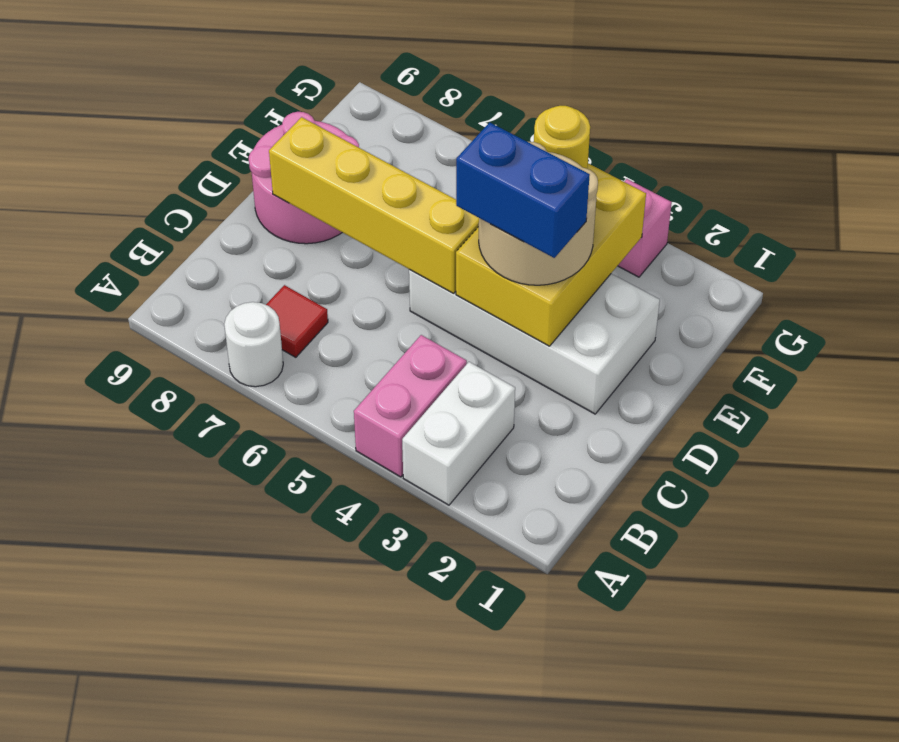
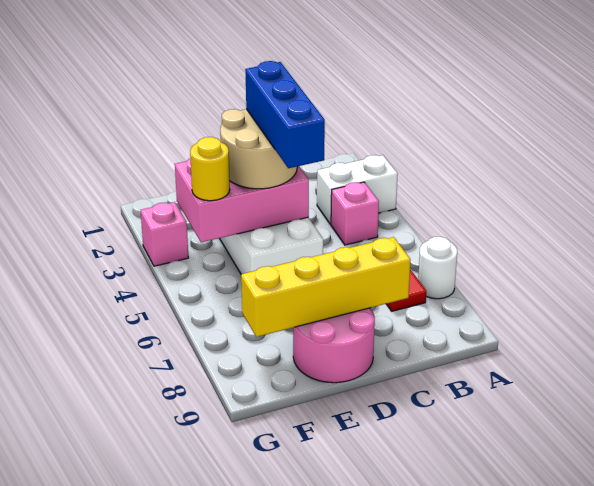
pink 1x2 brick [354,335,467,477] -> pink 1x1 brick [331,182,379,245]
yellow 2x3 brick [456,163,646,346] -> pink 2x3 brick [175,158,309,242]
blue 1x2 brick [456,122,590,258] -> blue 1x3 brick [245,61,325,168]
yellow 1x4 brick [269,117,479,293] -> yellow 1x4 brick turned to [241,237,411,337]

